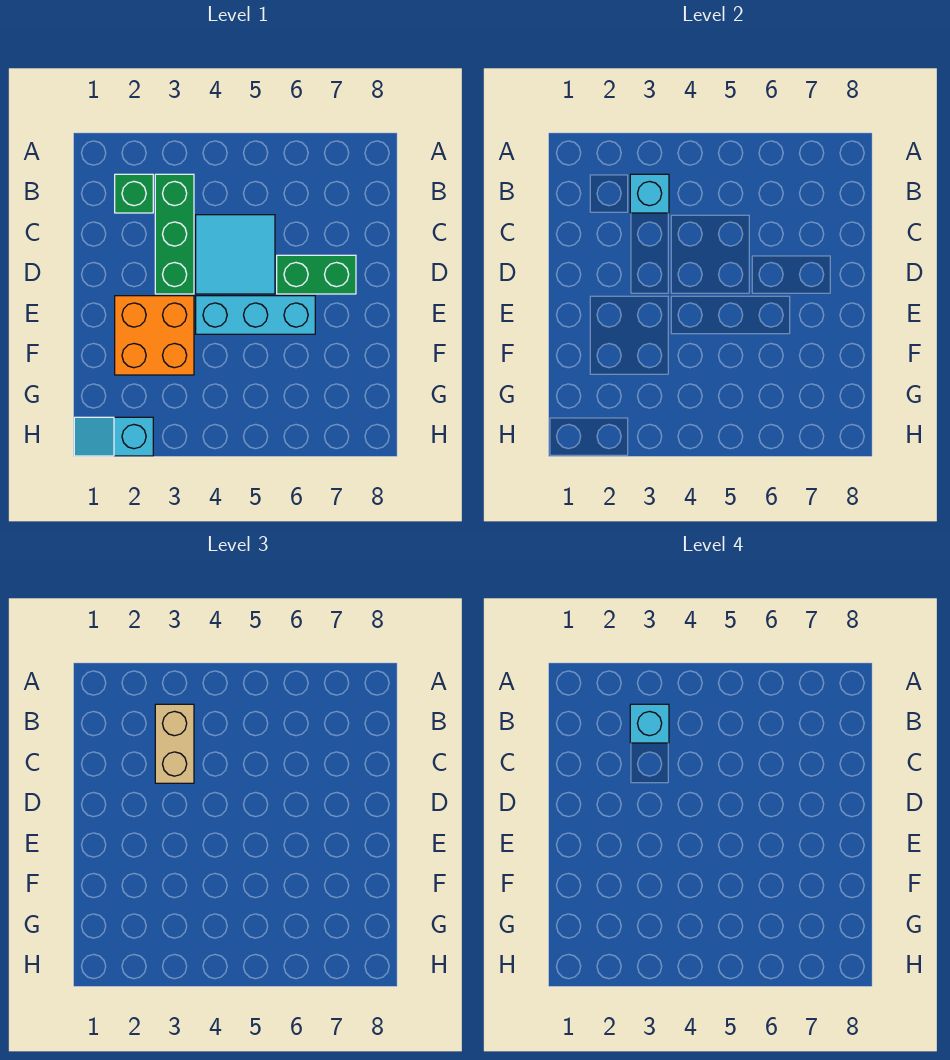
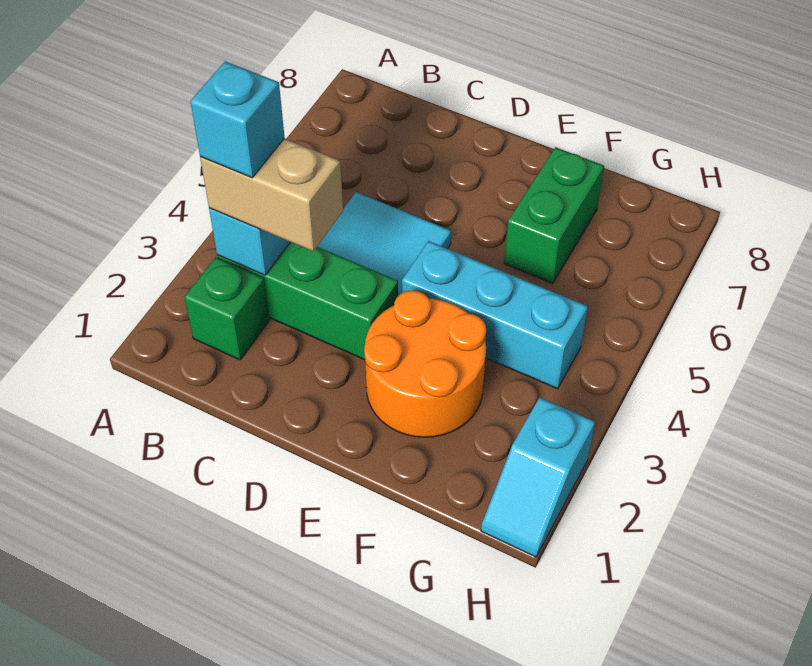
green 1x2 brick [277,255,356,294] -> green 1x2 brick moved to [504,147,604,283]
orange 2x2 brick [115,296,194,375] -> orange 2x2 round brick [364,290,486,437]
cyan 1x3 brick [196,296,315,334] -> cyan 1x3 brick turned to [402,241,588,389]

